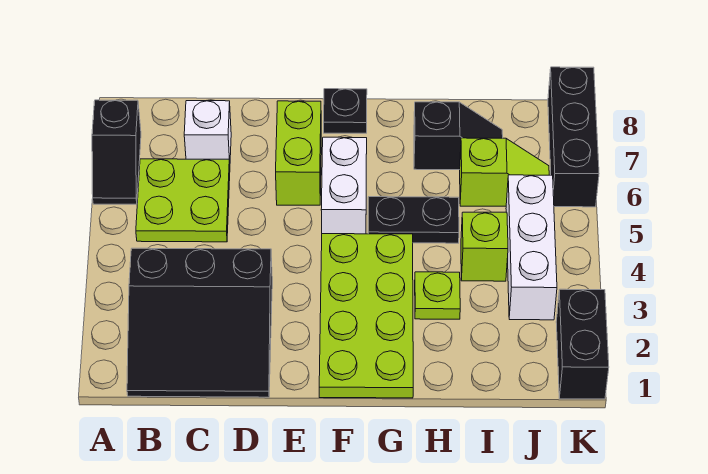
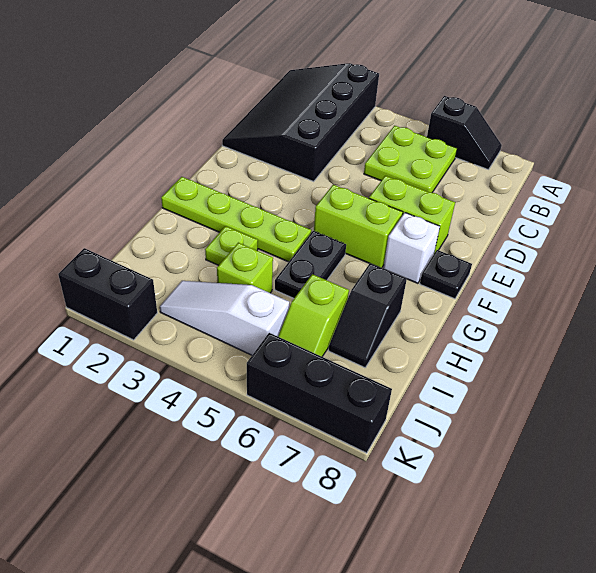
black 1x2 slope [92,100,141,204] -> black 1x2 slope turned to [427,96,502,170]
black 3x3 slope [127,248,272,397] -> black 3x4 slope [222,63,379,181]
white 1x1 brick [184,101,231,163] -> white 1x1 brick moved to [383,213,440,283]
lime 2x4 plate [319,234,413,398] -> lime 1x4 plate [161,177,311,262]
white 1x2 brick [321,137,367,234] -> lime 1x2 brick [314,185,403,268]
white 1x3 brick [506,175,557,320] -> white 1x3 slope [160,281,289,355]

